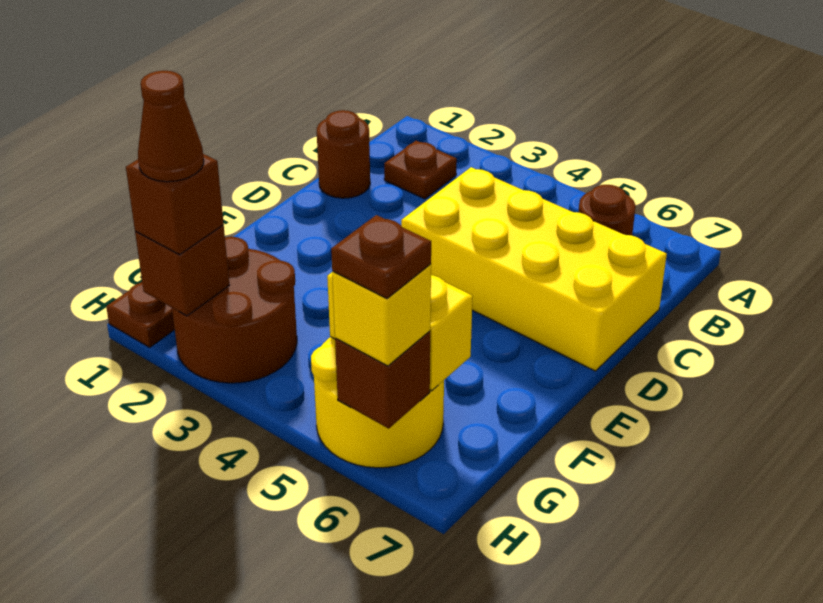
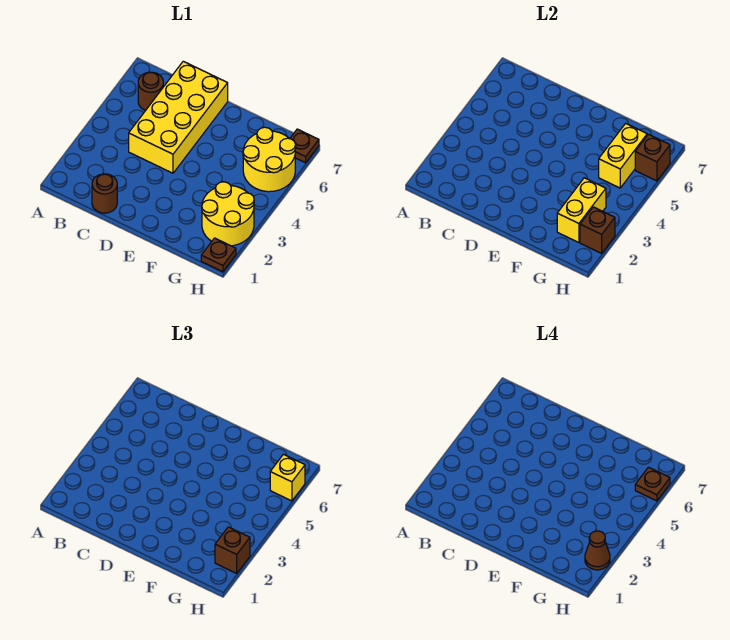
brown 1x1 plate [384,141,457,199] -> brown 1x1 plate moved to [290,129,319,163]
brown 2x2 round brick [172,237,297,383] -> yellow 2x2 round brick [202,182,254,246]
none -> yellow 1x2 brick [557,178,606,243]

